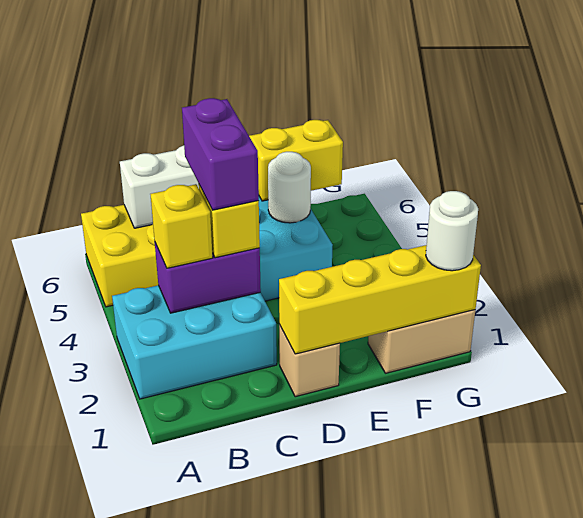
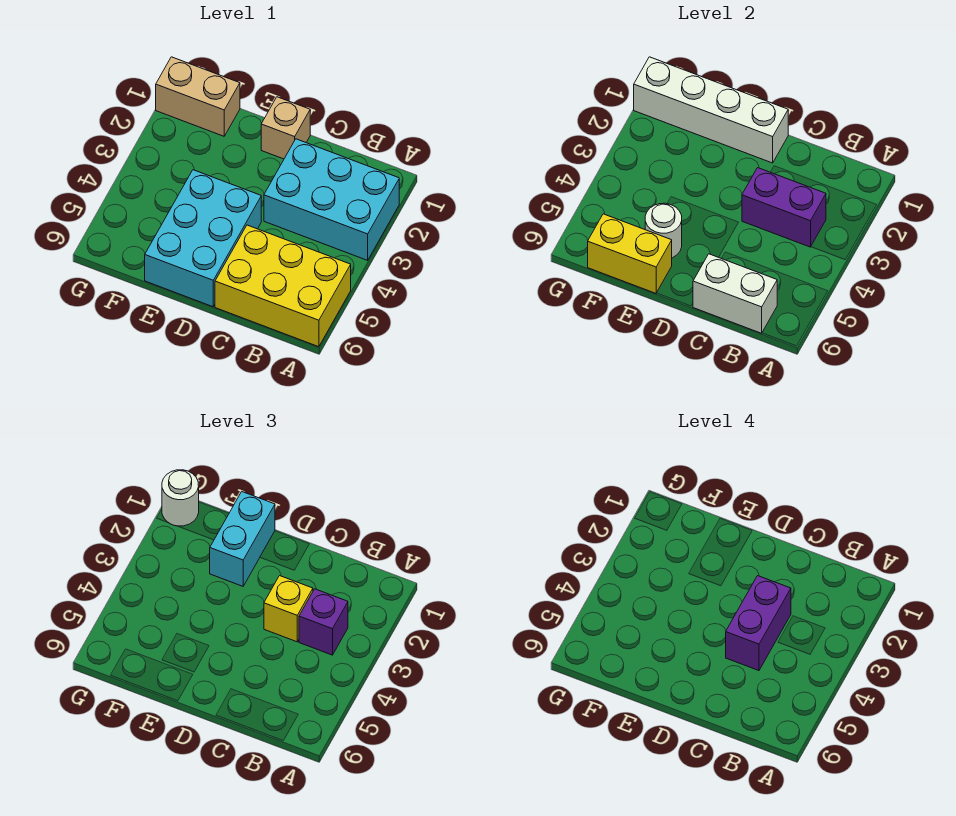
yellow 1x1 brick [151,184,213,268] -> purple 1x1 brick [299,589,348,655]
yellow 1x4 brick [279,245,481,354] -> white 1x4 brick [634,57,788,163]
none -> cyan 1x2 brick [210,492,275,586]

